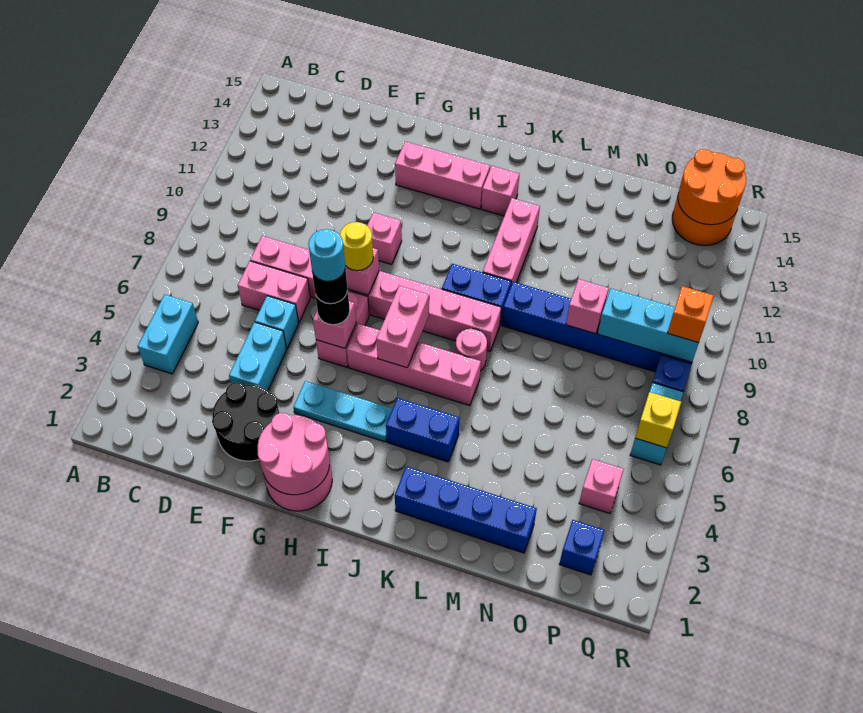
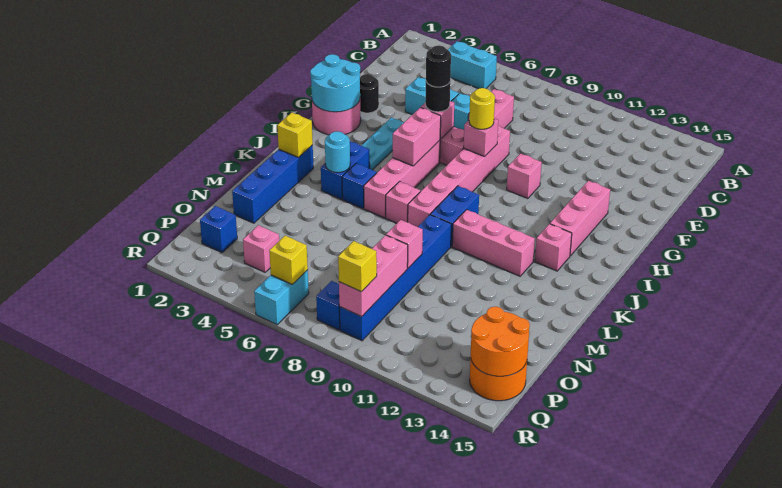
pink 1x8 brick [250,236,501,351] -> pink 1x6 brick [408,125,510,227]
black 2x2 round brick [212,383,279,461] -> black 1x1 round brick [360,74,379,113]
pink 2x2 round brick [258,413,330,495] -> cyan 2x2 round brick [310,54,360,112]
cyan 1x1 round brick [308,229,345,281] -> cyan 1x1 round brick moved to [325,131,350,173]
pink 1x2 brick [376,286,429,368] -> pink 1x2 brick turned to [393,107,441,166]
none -> yellow 1x1 brick [277,113,313,158]
none -> blue 1x1 brick [342,163,377,209]
pink 1x1 round brick [455,329,487,371] -> pink 1x1 brick [386,182,420,223]
cyan 1x3 brick [598,289,699,362] -> pink 1x3 brick [339,235,408,316]
cyan 1x2 brick [630,383,683,465] -> cyan 1x2 brick turned to [254,270,309,325]
orange 1x1 brick [668,286,714,343] -> yellow 1x1 brick [338,241,377,292]

